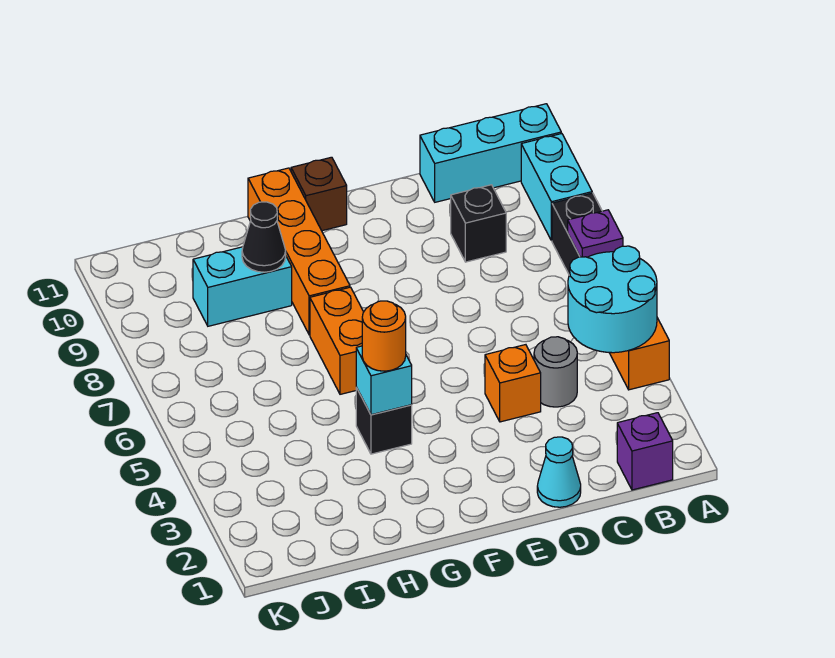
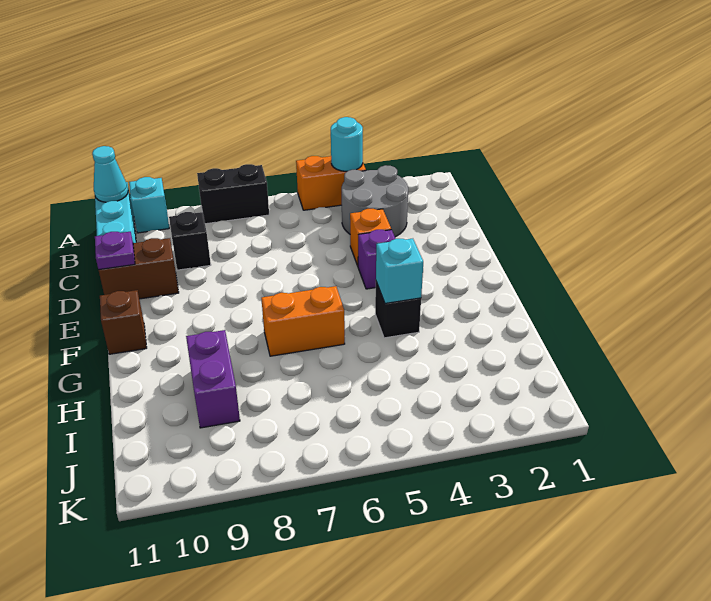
cyan 2x2 round brick [568,246,657,353] -> cyan 1x1 round brick [331,117,363,171]
purple 1x1 plate [568,210,623,257] -> purple 1x1 plate moved to [95,232,135,270]
cyan 1x2 brick [521,133,592,241] -> cyan 1x1 brick [129,177,169,233]
purple 1x1 brick [617,413,673,490] -> purple 1x1 brick moved to [358,230,396,289]
grey 1x1 round brick [534,337,577,407] -> grey 2x2 round brick [342,165,408,237]
cyan 1x1 cone [537,437,581,507] -> cyan 1x1 cone moved to [92,146,128,202]
none -> brown 1x2 brick [99,238,179,299]
orange 1x1 round brick [362,301,406,371] -> none
orange 1x4 brick [248,168,350,335] -> none
cyan 1x2 brick [193,247,292,326] -> purple 1x2 brick [186,330,240,428]
black 1x1 cone [242,202,286,272] -> none

